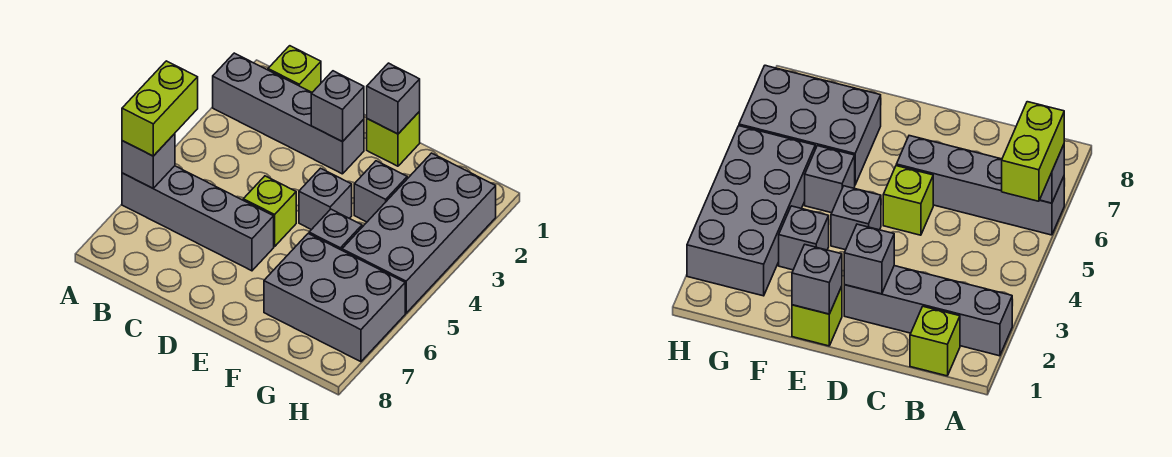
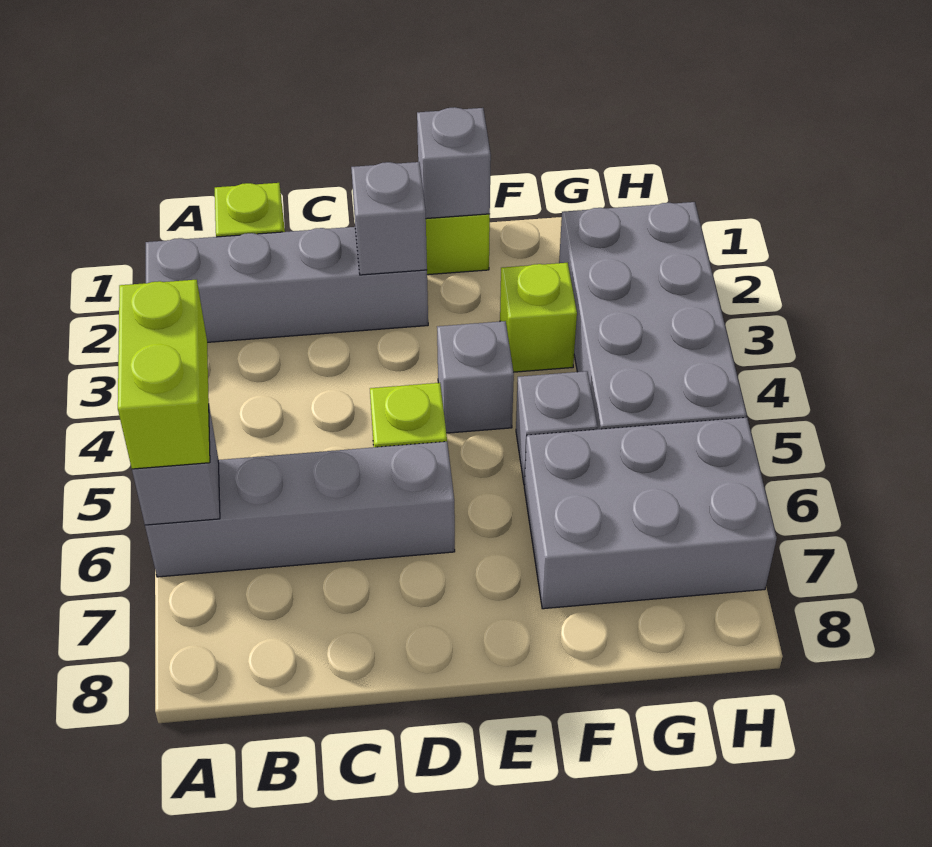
grey 1x1 brick [354,161,407,222] -> lime 1x1 brick [500,263,577,372]

